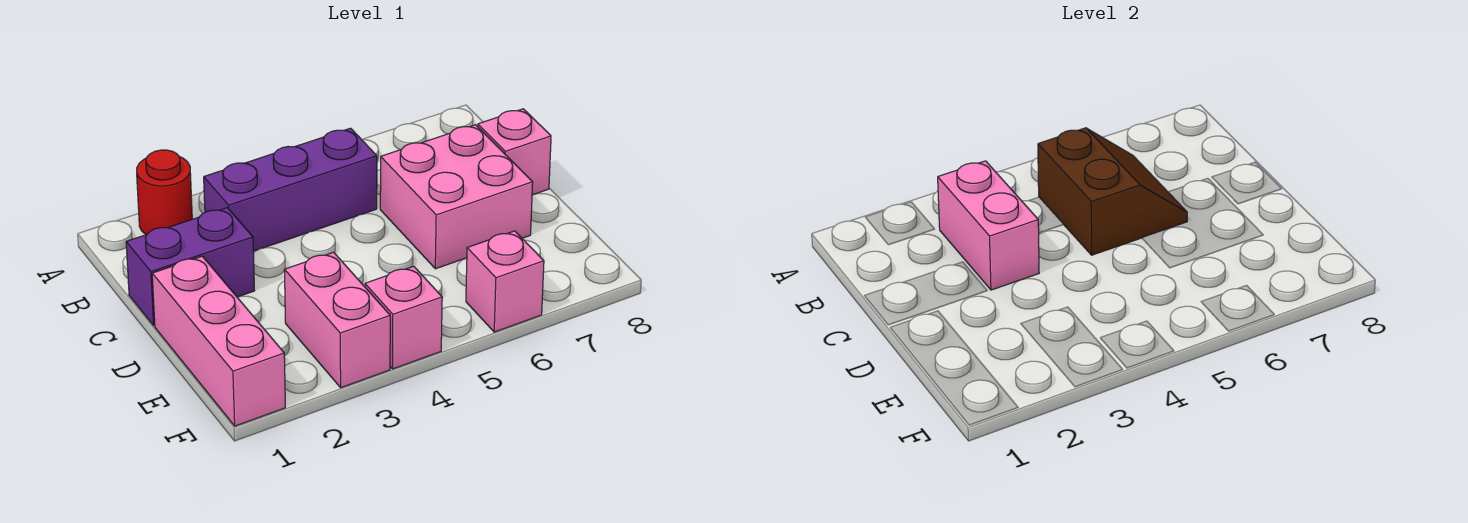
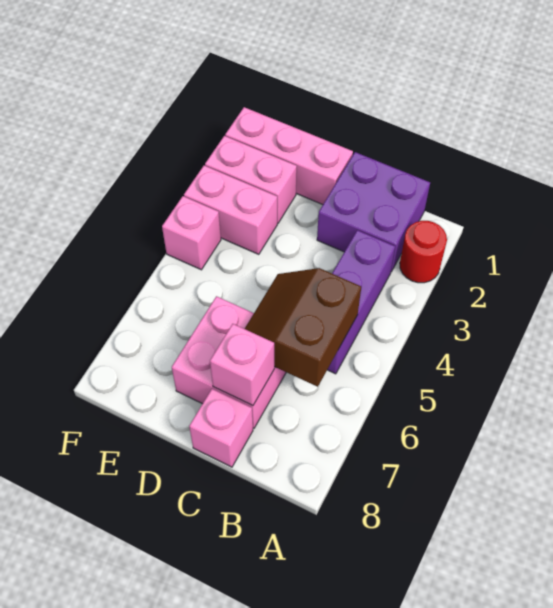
pink 1x2 brick [938,161,1039,290] -> pink 1x2 brick moved to [205,136,297,223]
brown 2x2 slope [1038,128,1187,255] -> brown 2x2 slope turned to [245,268,361,387]
purple 1x2 brick [126,208,255,326] -> purple 2x2 brick [317,152,430,272]
pink 1x1 brick [466,231,544,332] -> pink 1x1 brick moved to [210,324,274,406]

